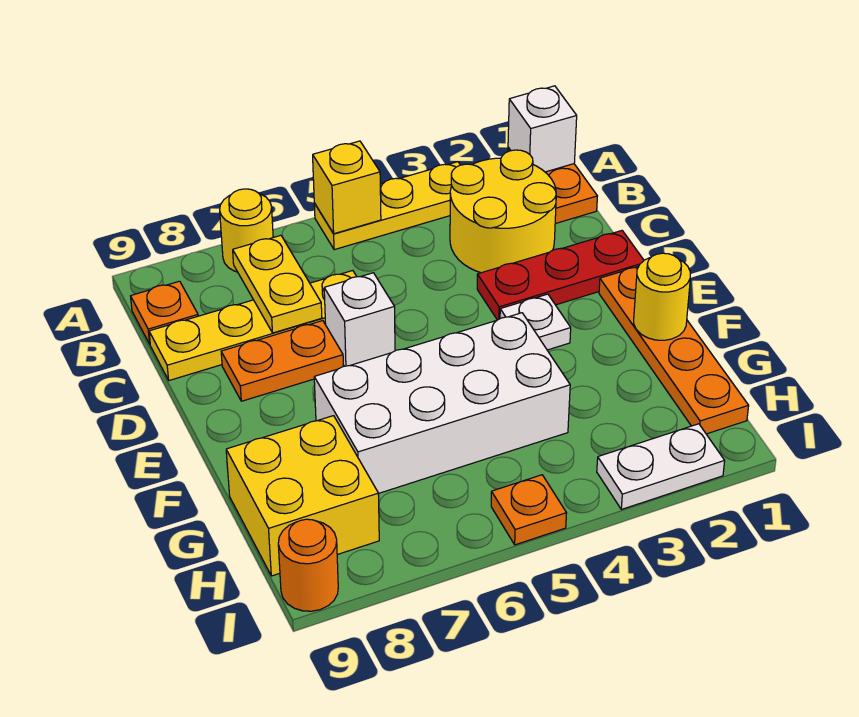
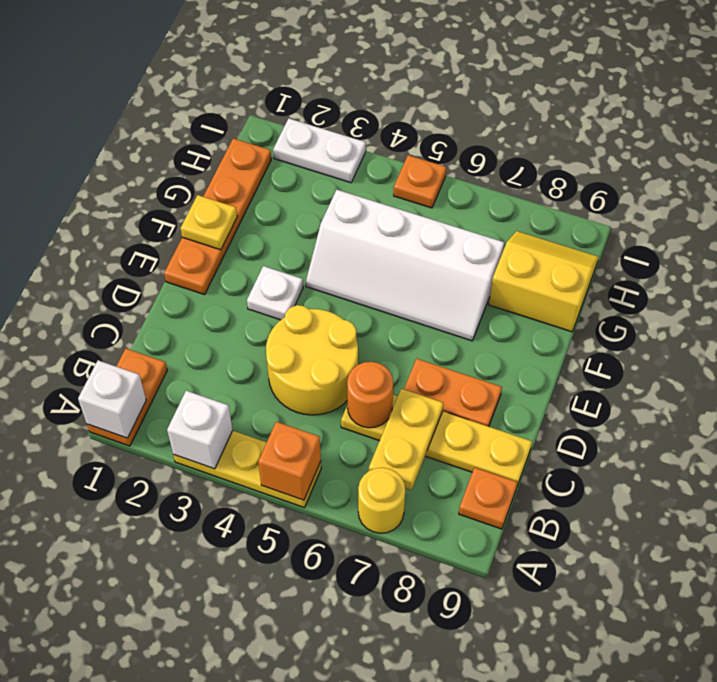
yellow 1x1 brick [313,141,381,234] -> orange 1x1 brick [258,422,321,500]
yellow 2x2 round brick [450,150,556,273] -> yellow 2x2 round brick moved to [266,305,358,415]
red 1x3 plate [477,231,644,320] -> none
white 1x1 brick [324,273,395,366] -> white 1x1 brick moved to [167,391,233,469]
yellow 1x1 round brick [634,253,690,340] -> yellow 1x1 plate [181,195,237,250]
white 2x4 brick [314,313,570,494] -> white 2x4 slope [306,190,504,341]
yellow 2x2 brick [226,416,379,576] -> yellow 2x2 slope [489,231,599,332]
orange 1x1 round brick [278,519,338,611] -> orange 1x1 round brick moved to [347,362,393,428]

